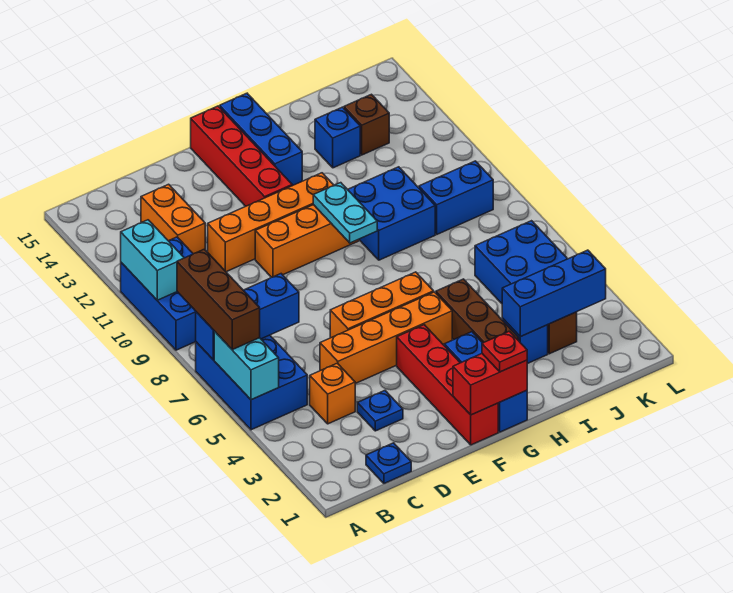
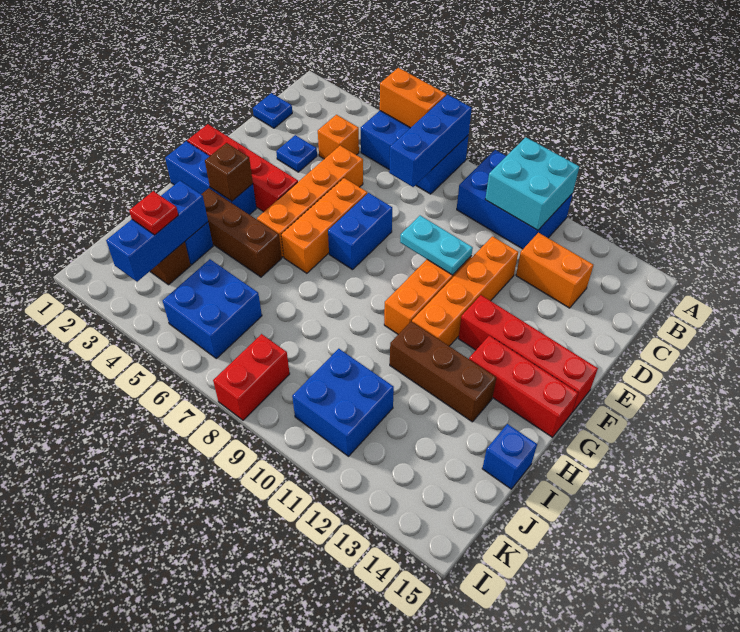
cyan 1x2 brick [214,331,279,400] -> orange 1x2 brick [380,68,446,128]
brown 1x3 brick [177,249,260,350] -> brown 1x3 brick moved to [390,321,496,422]
cyan 1x2 brick [121,220,184,300] -> cyan 2x2 brick [485,137,579,230]
red 1x2 brick [453,354,527,415] -> red 1x2 brick moved to [213,334,290,420]
red 1x1 plate [482,331,527,372] -> red 1x1 plate moved to [129,191,178,235]
cyan 1x2 plate [313,183,377,243] -> cyan 1x2 plate moved to [400,216,473,275]
blue 1x3 brick [220,93,302,186] -> red 1x3 brick [469,336,578,437]
blue 2x2 brick [348,167,435,260] -> blue 2x2 brick moved to [292,349,394,456]
blue 1x1 brick [315,107,360,168] -> blue 1x1 brick moved to [482,424,537,489]
blue 1x2 brick [419,161,493,234] -> blue 1x2 brick moved to [328,193,392,270]
brown 1x1 brick [344,94,389,155] -> brown 1x1 brick moved to [205,143,253,201]

